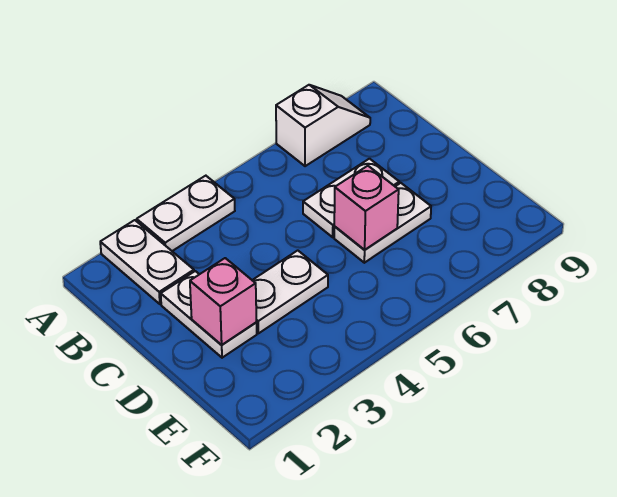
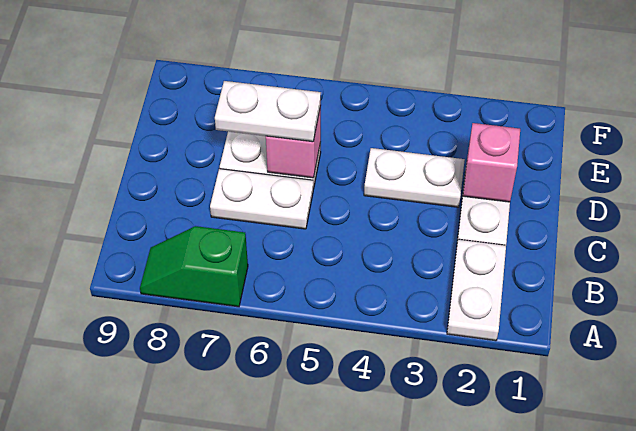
white 1x2 plate [137,176,235,251] -> white 1x2 plate moved to [215,81,321,142]
white 1x2 slope [276,85,370,166] -> green 1x2 slope [140,226,248,307]

